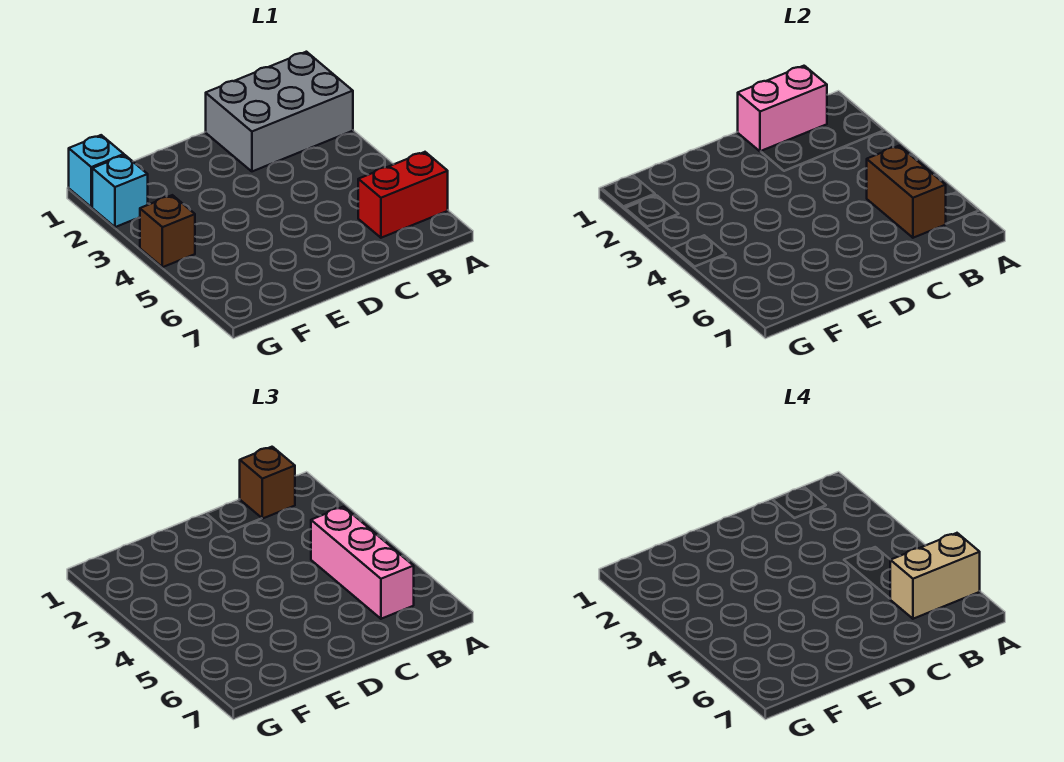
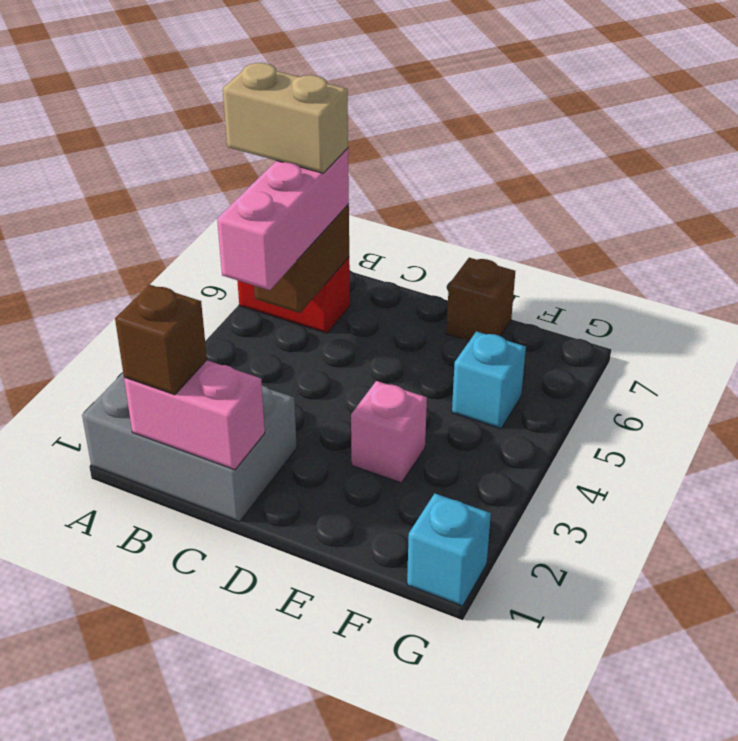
none -> pink 1x1 brick [351,381,427,483]
cyan 1x1 brick [92,155,148,227] -> cyan 1x1 brick moved to [452,331,526,429]
brown 1x1 brick [140,195,195,267] -> brown 1x1 brick moved to [446,258,515,341]

